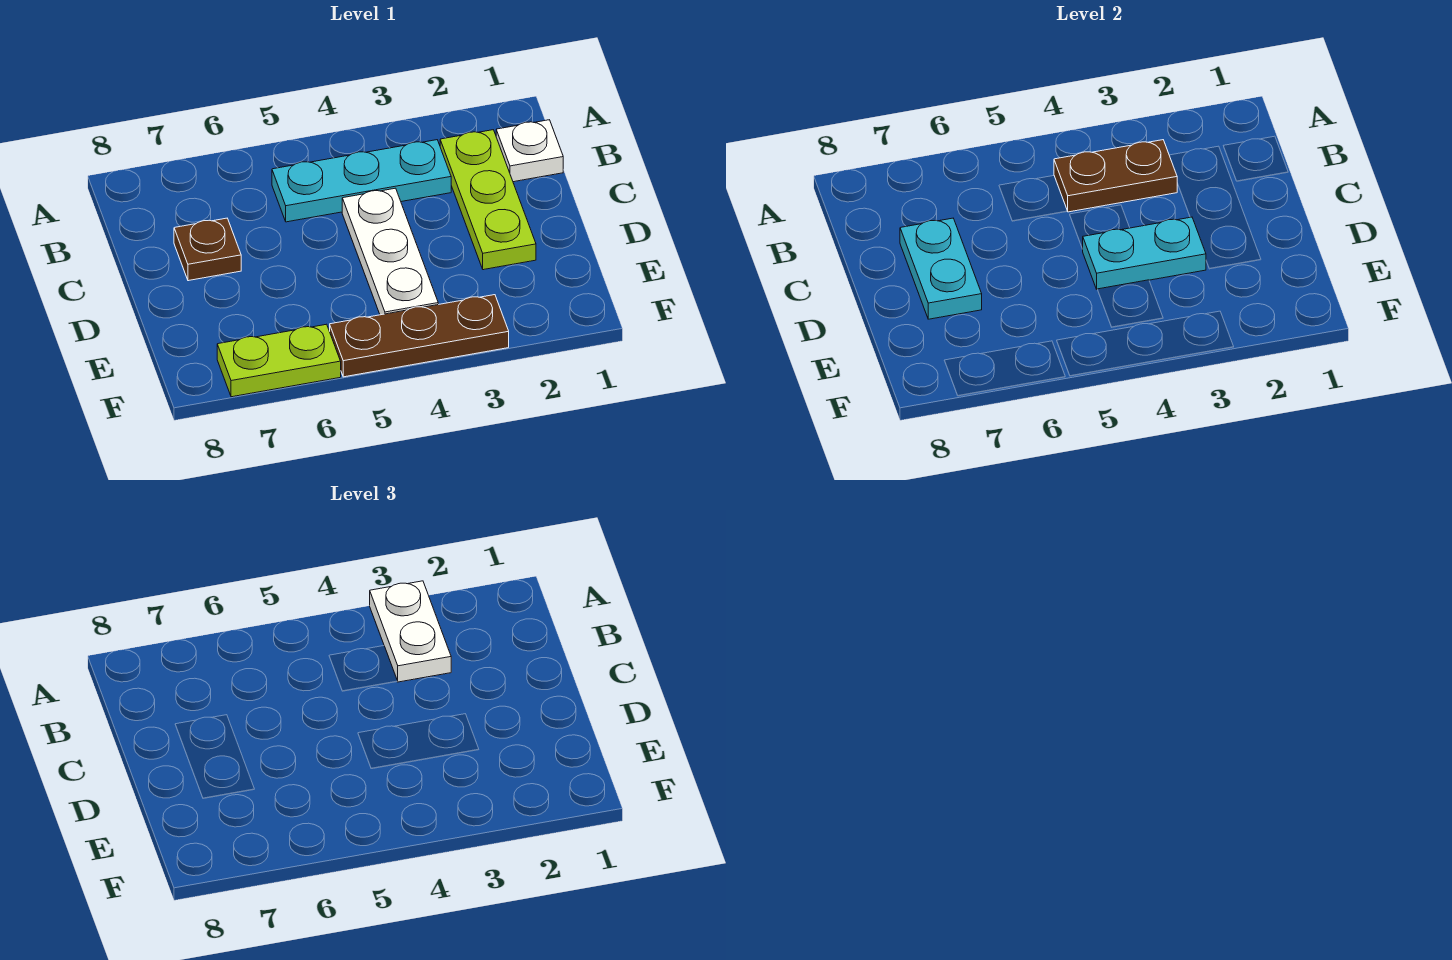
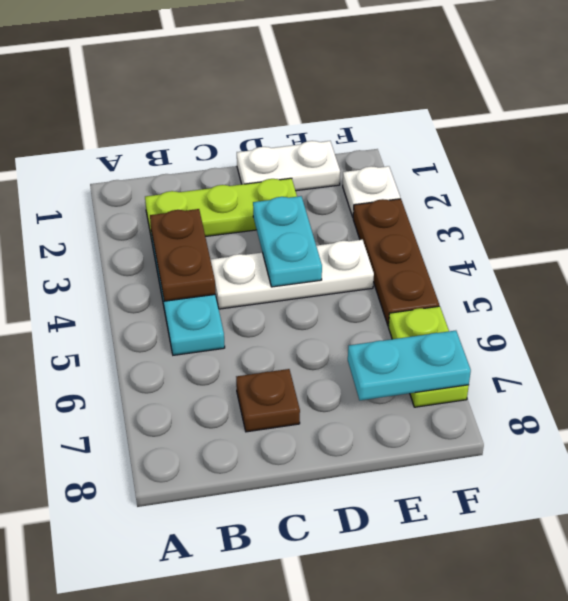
white 1x2 plate [370,581,451,682] -> white 1x2 plate moved to [237,141,340,191]
white 1x1 plate [496,120,563,182] -> white 1x1 plate moved to [343,166,400,217]
cyan 1x2 plate [900,218,982,319] -> cyan 1x2 plate moved to [348,331,471,400]

